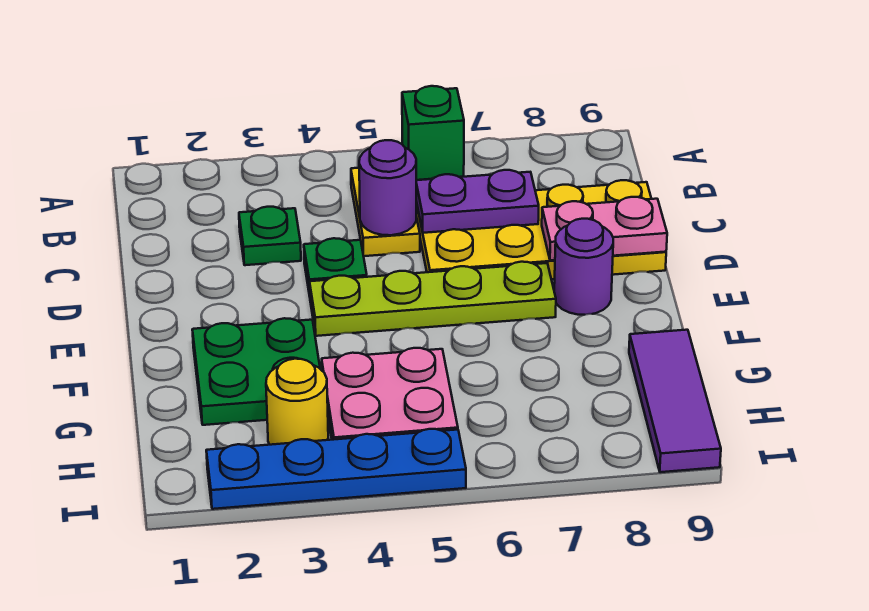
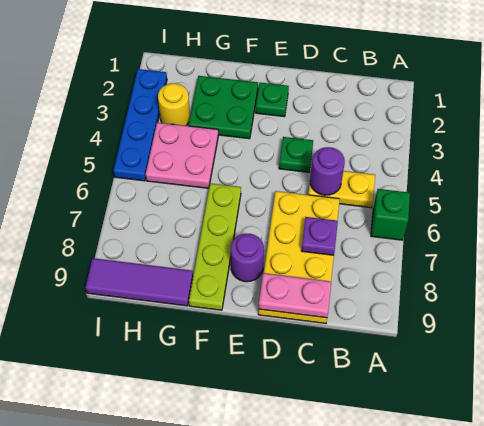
green 1x1 plate [239,207,301,265] -> green 1x1 plate moved to [256,83,289,117]
purple 1x2 plate [416,170,539,233] -> purple 1x1 plate [301,217,338,255]
pink 1x2 plate [542,197,667,261] -> pink 1x2 plate turned to [259,273,331,318]
lime 1x4 plate [310,262,556,336] -> lime 1x4 plate moved to [189,183,241,310]

